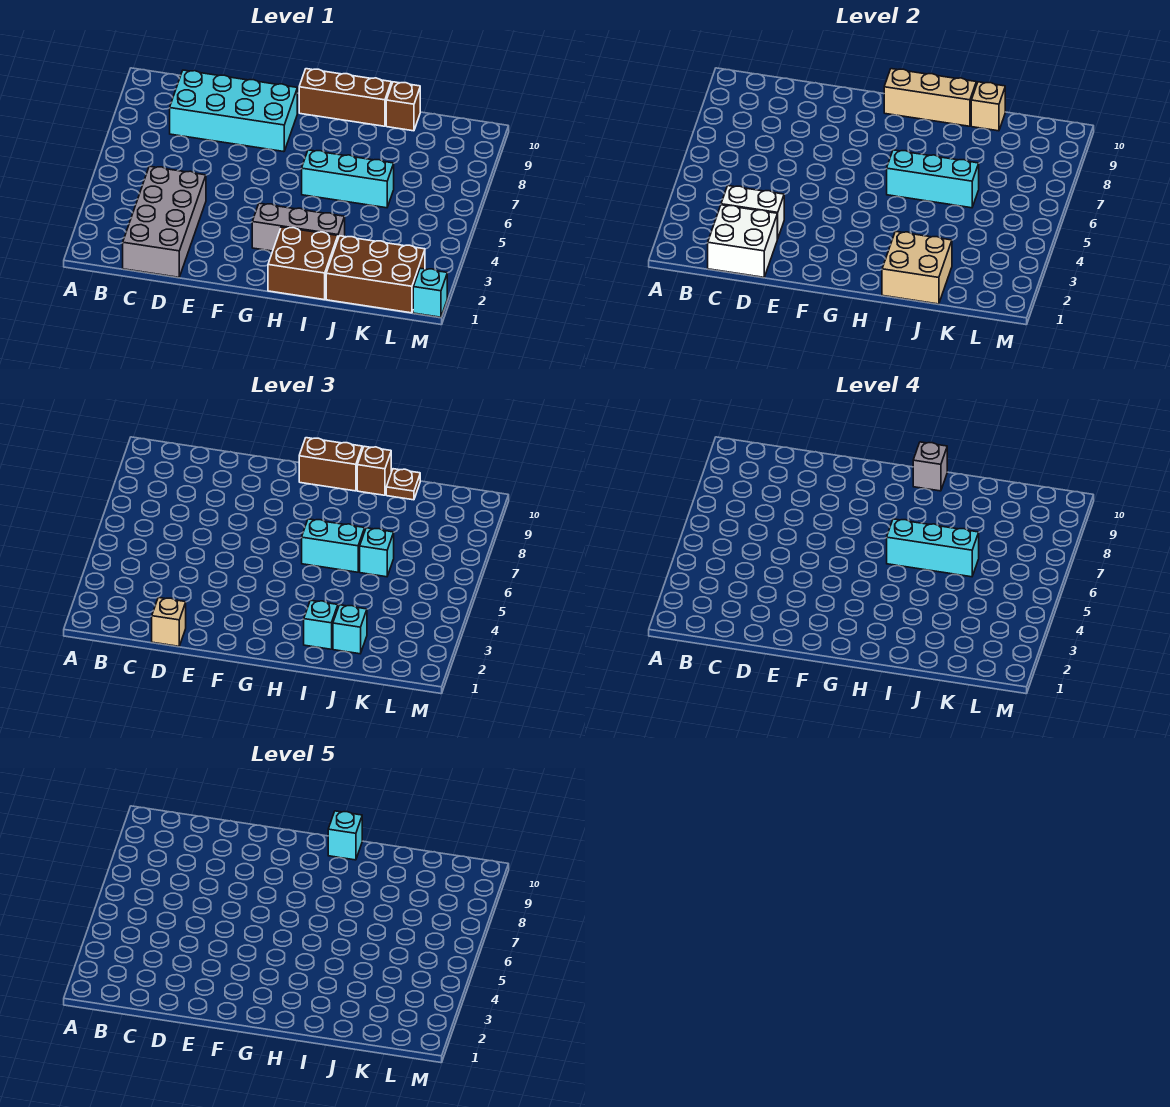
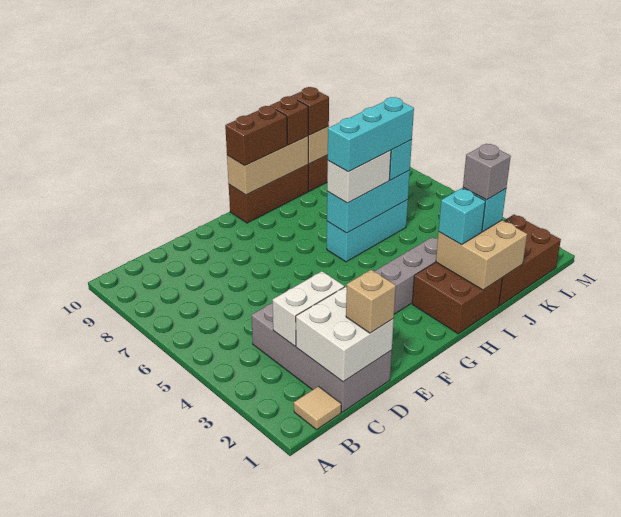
none -> tan 1x1 tile [294,386,341,430]
cyan 2x4 brick [170,70,297,152] -> none
cyan 1x2 brick [302,519,365,572] -> white 1x2 brick [327,150,391,203]
grey 1x1 brick [913,442,947,491] -> grey 1x1 brick moved to [463,144,511,200]
cyan 1x1 brick [328,811,362,860] -> none
brown 1x1 plate [386,469,420,500] -> brown 1x1 brick [292,87,329,135]
cyan 1x1 brick [413,268,447,317] -> none

